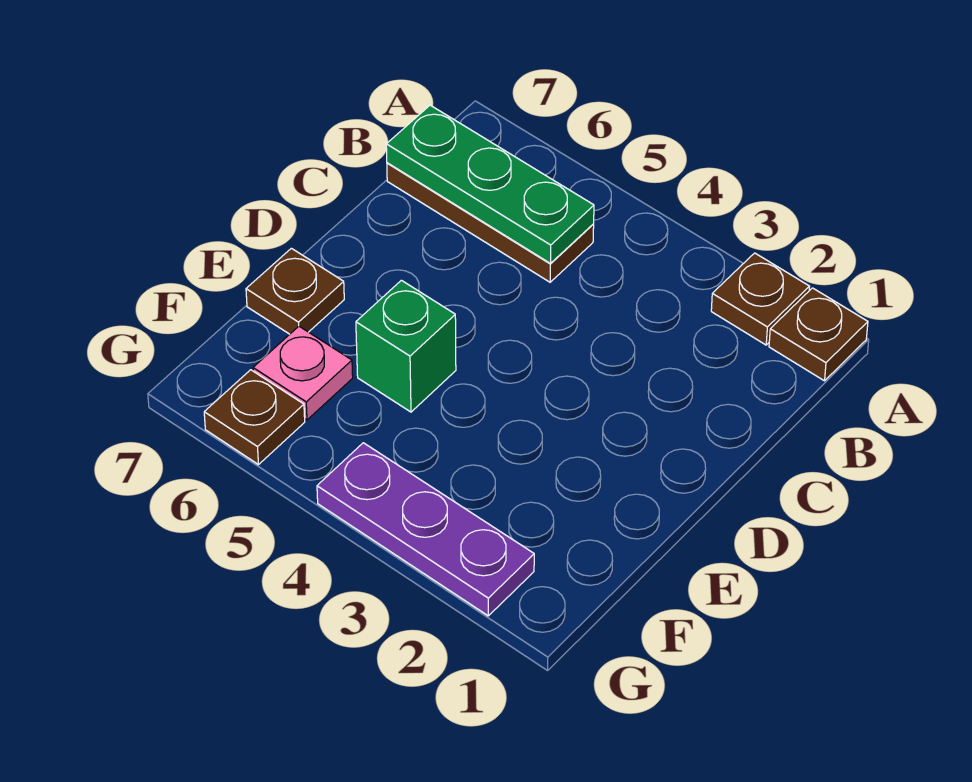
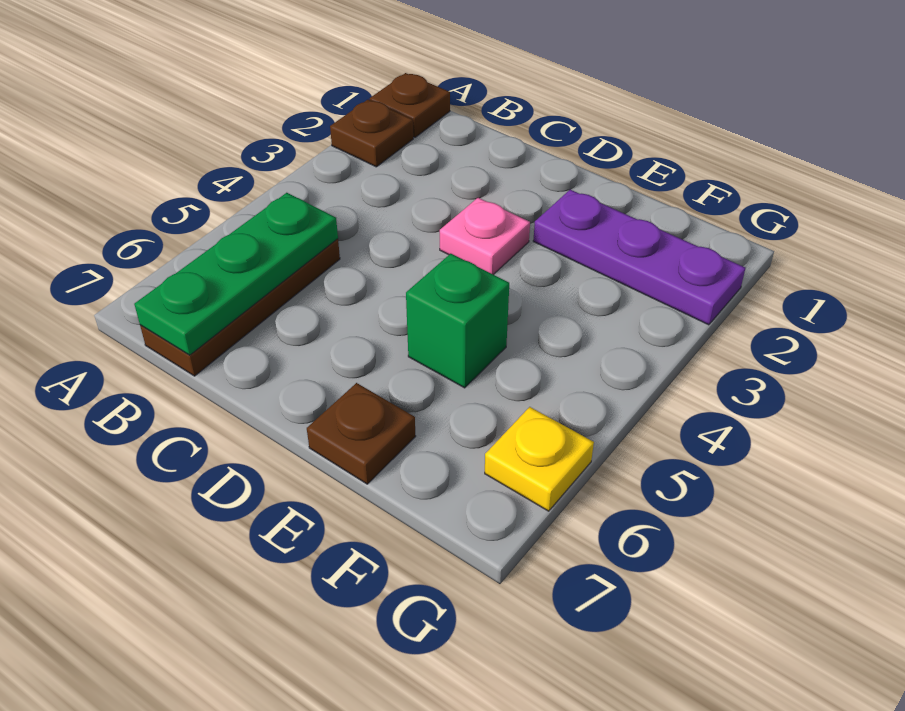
pink 1x1 plate [253,326,353,420] -> pink 1x1 plate moved to [440,198,530,275]
purple 1x3 plate [317,443,534,616] -> purple 1x3 plate turned to [533,190,745,325]
brown 1x1 plate [204,370,305,465] -> yellow 1x1 plate [485,407,594,511]

